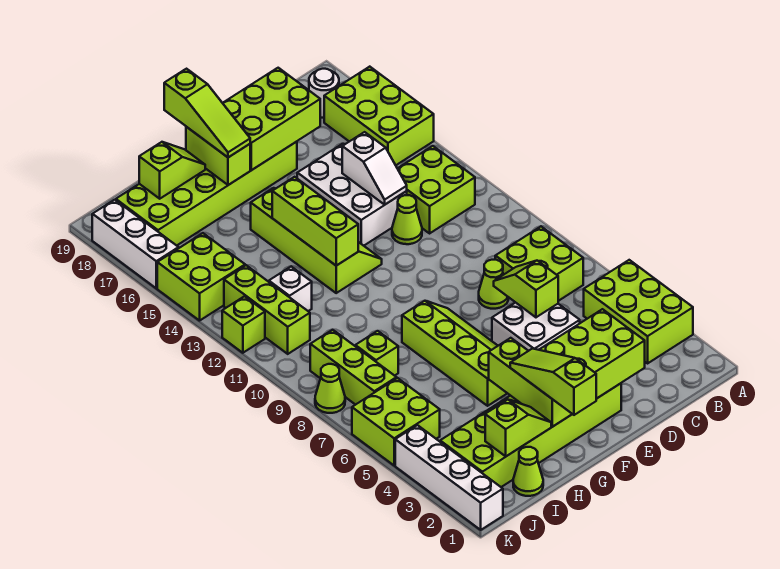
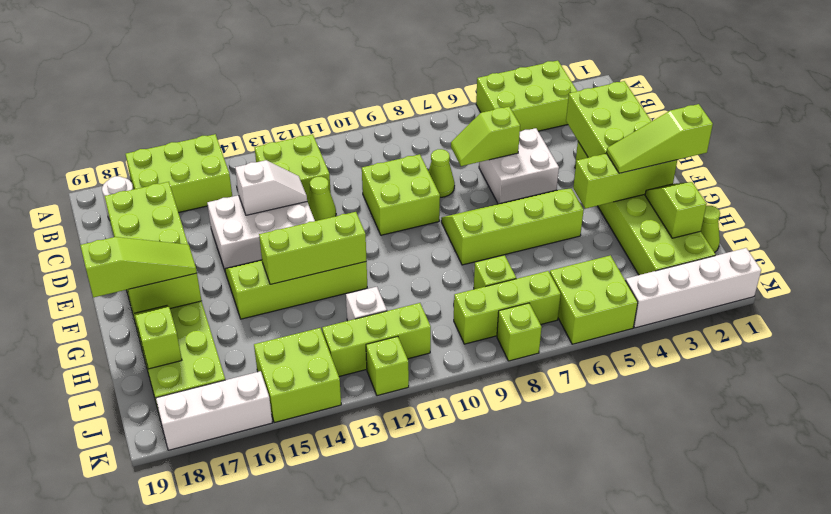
lime 2x2 brick [495,227,583,301] -> lime 2x2 brick moved to [362,154,440,235]
lime 1x1 cone [315,364,345,413] -> lime 1x1 brick [497,303,542,361]

